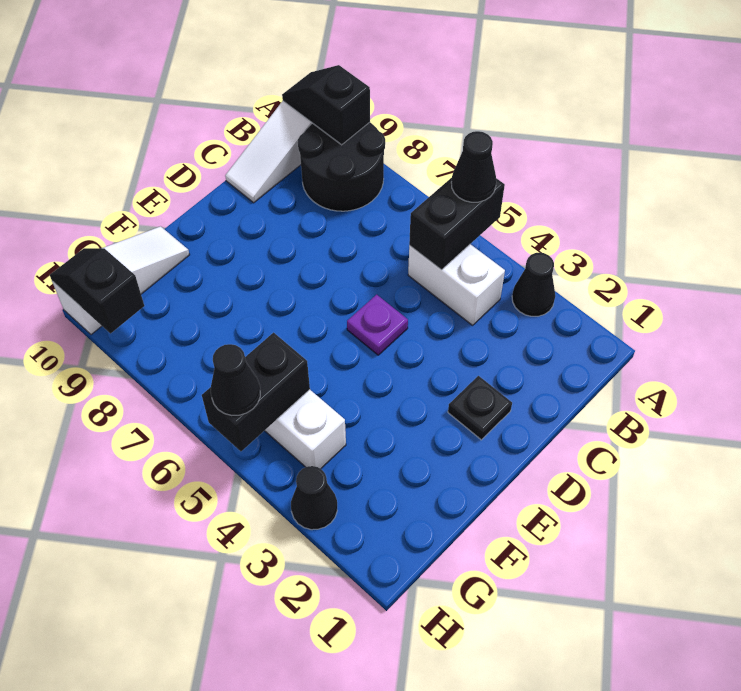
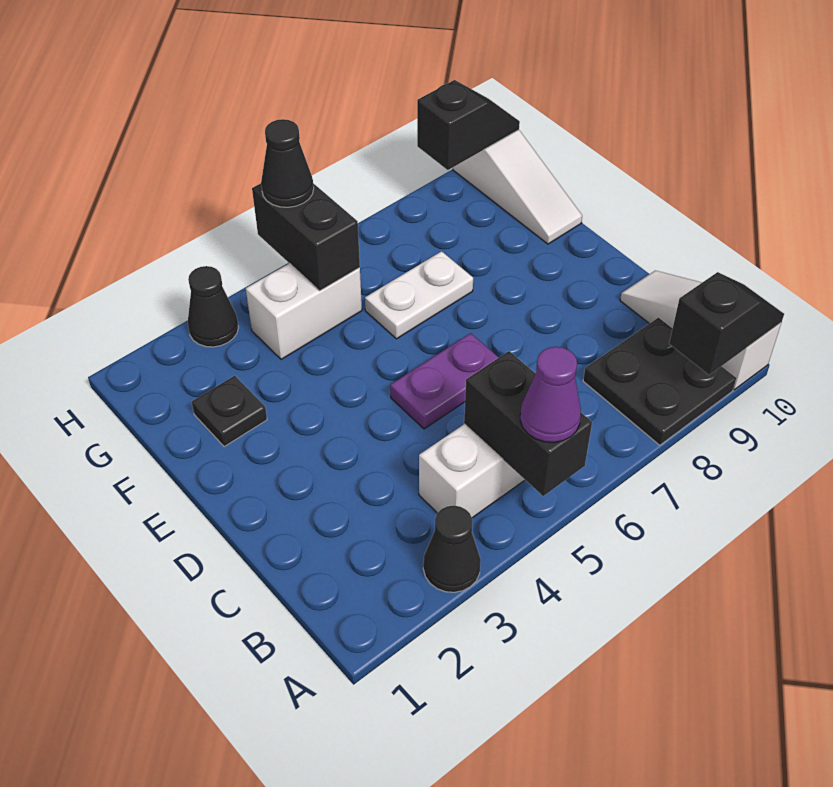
black 1x1 cone [451,131,496,202] -> purple 1x1 cone [520,347,581,443]
black 2x2 round brick [298,122,385,211] -> black 2x2 plate [583,318,736,445]
black 1x1 plate [448,376,512,440] -> black 1x1 plate moved to [192,376,267,447]
purple 1x1 plate [347,295,408,355] -> purple 1x2 plate [390,333,499,429]
none -> white 1x2 plate [365,251,473,339]

